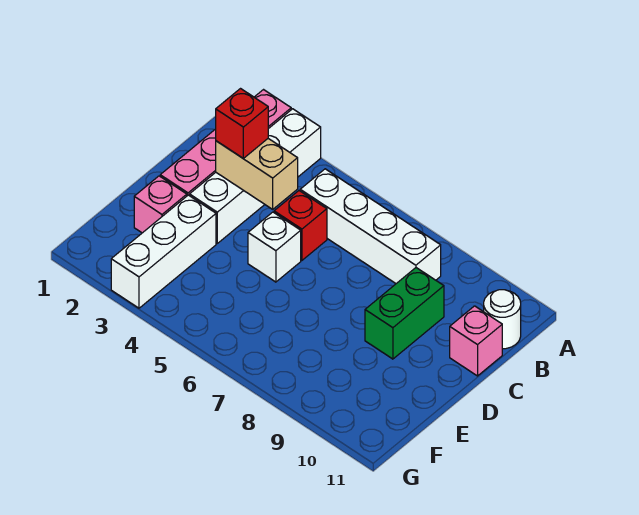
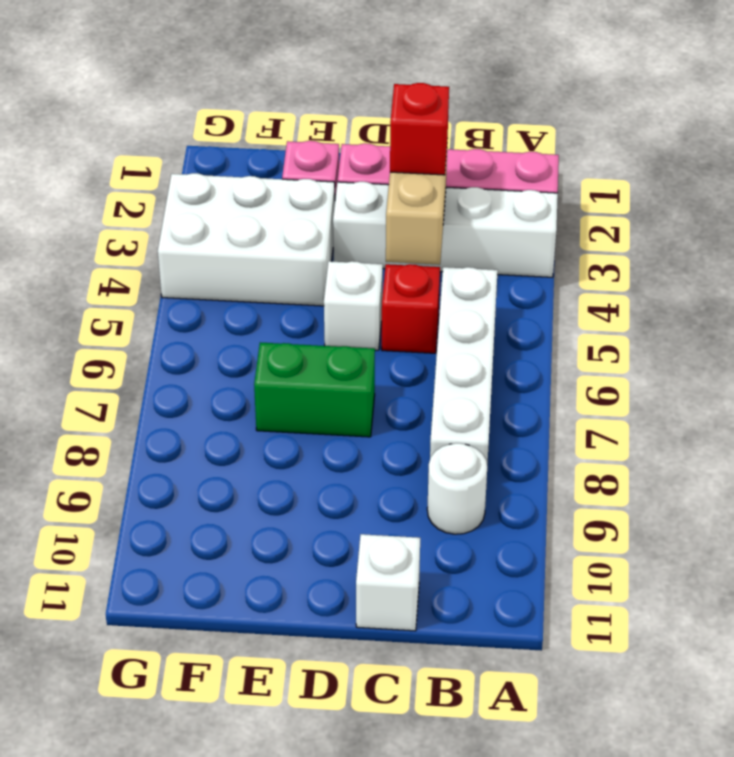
white 1x1 round brick [484,290,521,349] -> white 1x1 round brick moved to [427,443,487,534]
green 1x2 brick [365,268,444,359] -> green 1x2 brick moved to [254,342,375,437]
pink 1x1 brick [450,306,502,376] -> white 1x1 brick [356,534,420,631]
white 1x3 brick [111,195,216,308] -> white 2x3 brick [158,173,335,306]

